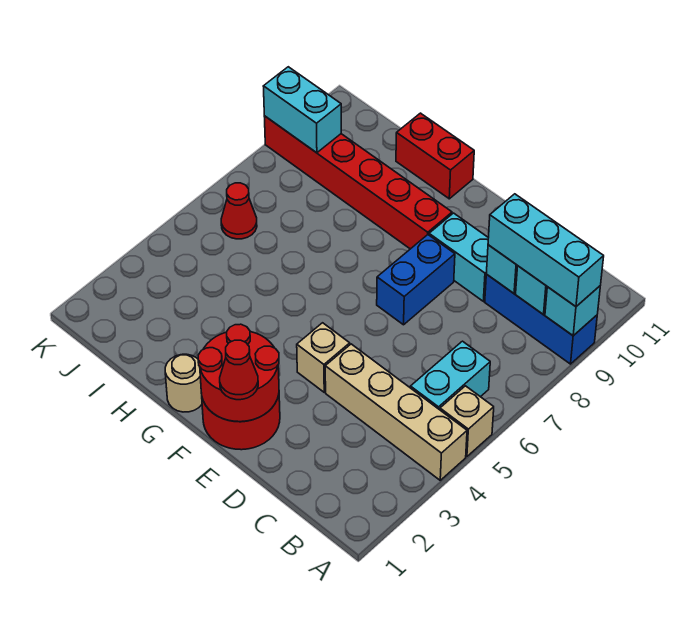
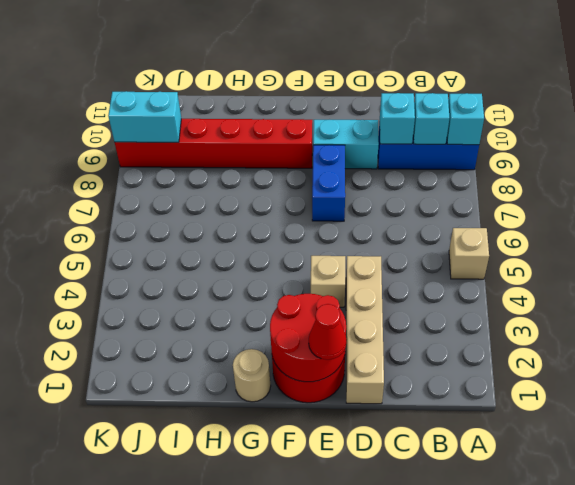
tan 1x4 brick [325,344,467,480] -> tan 1x4 brick turned to [346,256,384,404]
cyan 1x3 brick [488,194,604,306] -> none
cyan 1x2 brick [410,341,490,410] -> none
red 1x2 brick [396,113,474,199] -> none
red 1x1 cone [221,183,257,239] -> none

